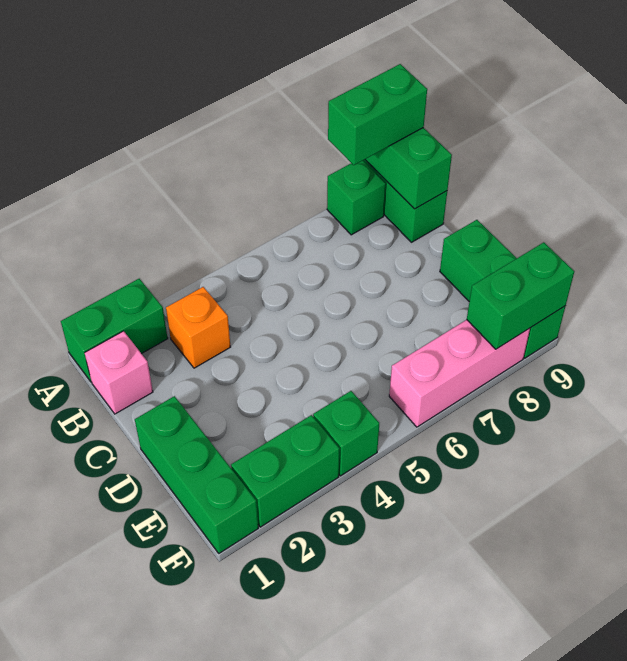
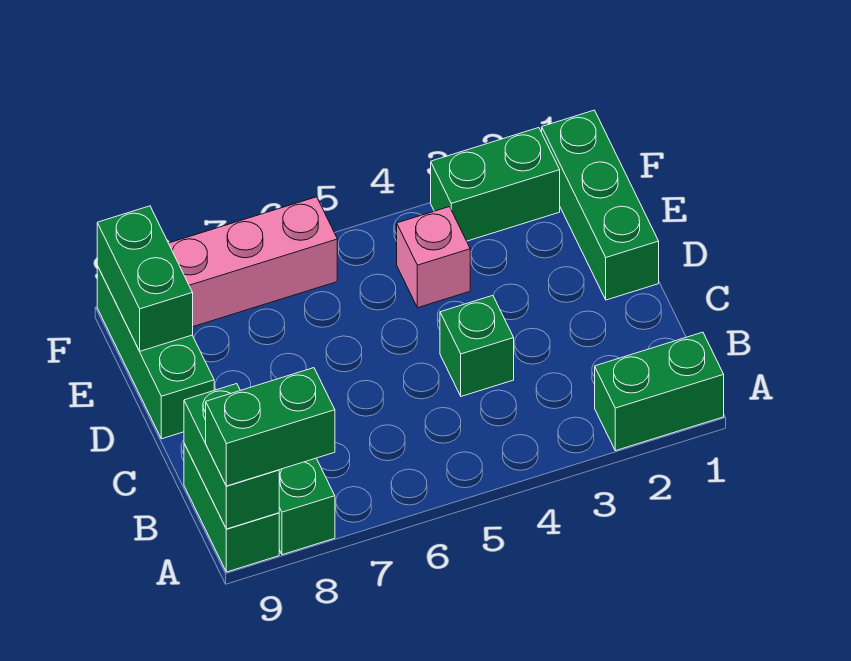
pink 1x1 brick [85,331,153,414] -> pink 1x1 brick moved to [397,207,470,308]
orange 1x1 brick [166,287,230,368] -> none
green 1x1 brick [313,391,379,476] -> green 1x1 brick moved to [440,295,514,396]
green 1x2 brick [467,242,574,349] -> green 1x2 brick turned to [97,206,193,351]

